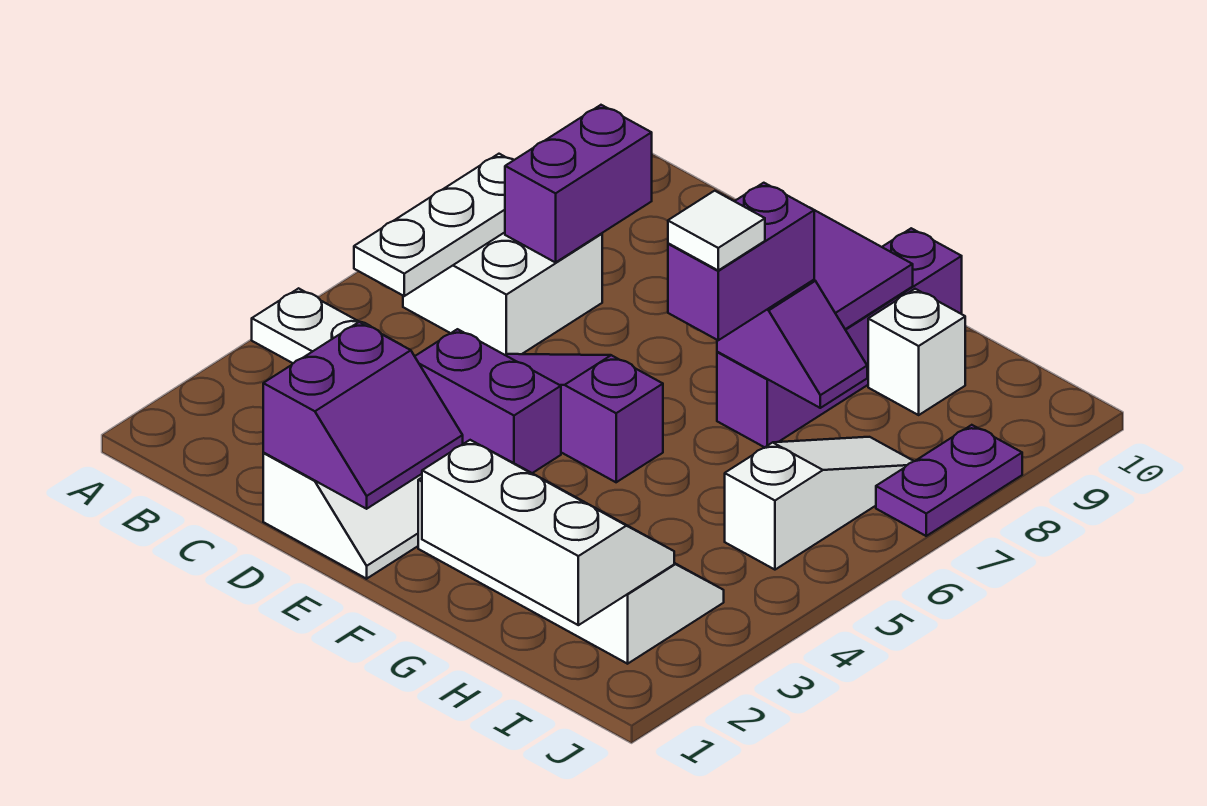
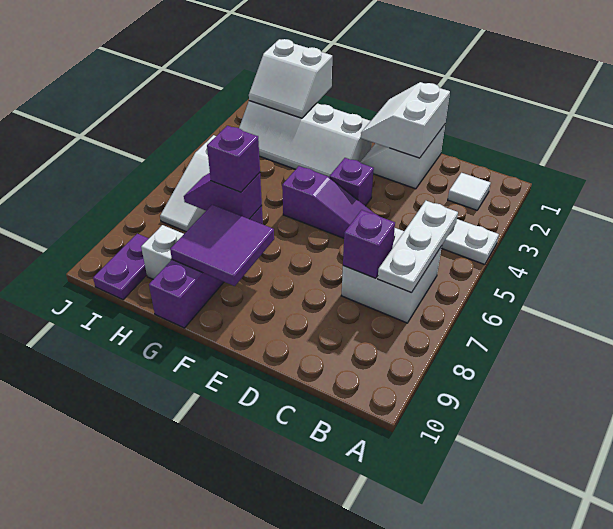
purple 1x2 brick [505,105,652,262] -> purple 1x1 brick [343,210,395,278]
purple 2x2 slope [263,322,463,509] -> white 2x2 slope [361,82,450,158]
purple 1x2 brick [415,329,561,473] -> purple 1x1 brick [330,158,374,206]
white 2x3 slope [422,440,674,625] -> white 2x2 slope [249,39,332,118]
purple 1x2 brick [668,183,814,340] -> purple 1x1 brick [207,126,260,192]
white 1x1 tile [668,191,765,270] -> white 1x1 tile moved to [448,173,491,210]
purple 1x2 plate [876,425,1022,536] -> purple 1x2 plate moved to [93,234,149,300]

